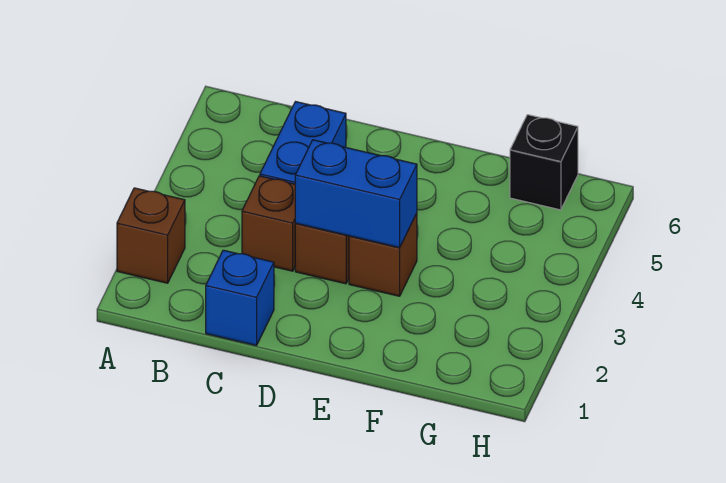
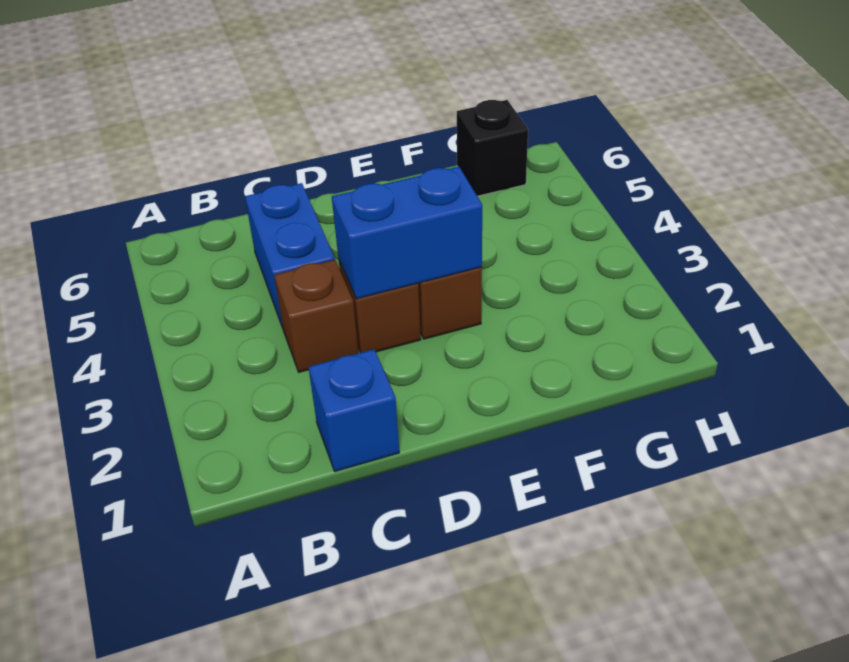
brown 1x1 brick [117,188,185,283] -> none

